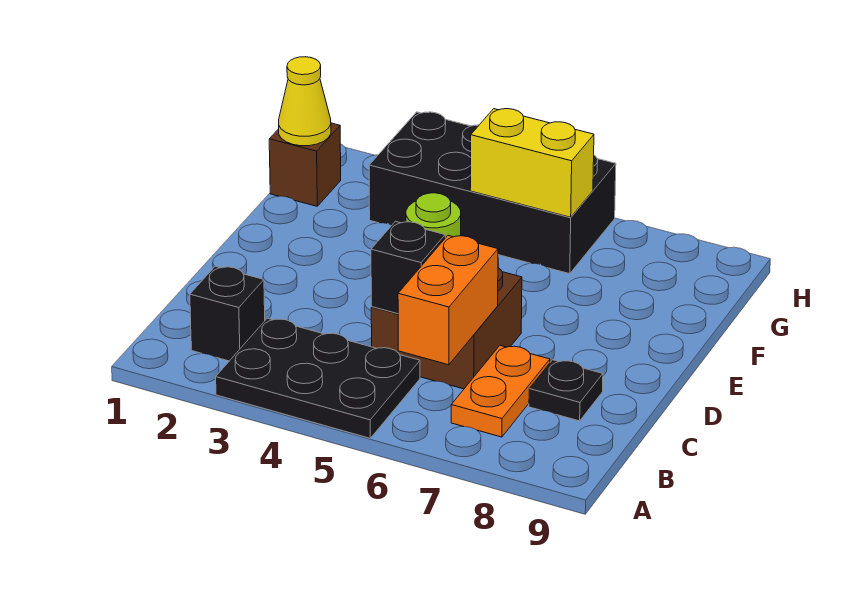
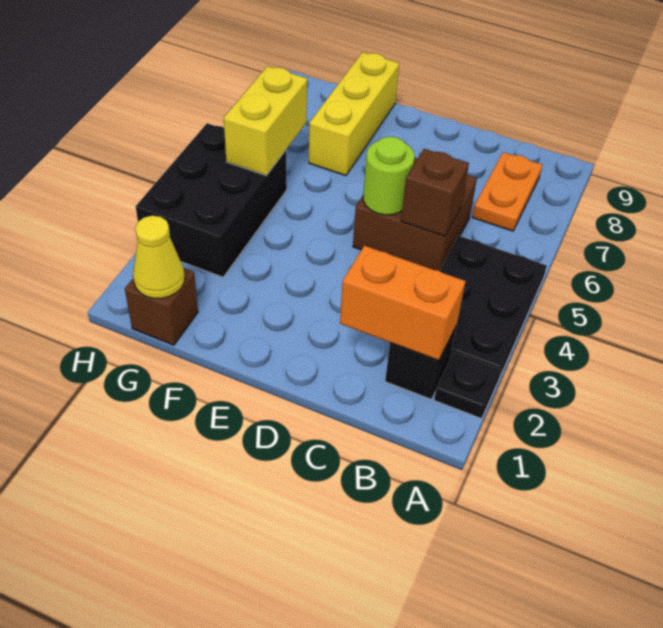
orange 1x2 brick [398,236,498,365] -> orange 1x2 brick moved to [340,246,465,360]
orange 1x2 plate [451,346,550,437] -> orange 1x2 plate turned to [472,152,542,231]
black 1x1 brick [371,221,445,314] -> brown 1x1 brick [401,149,469,236]
black 1x1 plate [529,360,603,421] -> black 1x1 plate moved to [434,352,501,419]
none -> yellow 1x3 brick [309,52,399,176]
black 2x4 brick [369,112,616,274] -> black 2x3 brick [136,123,287,277]

